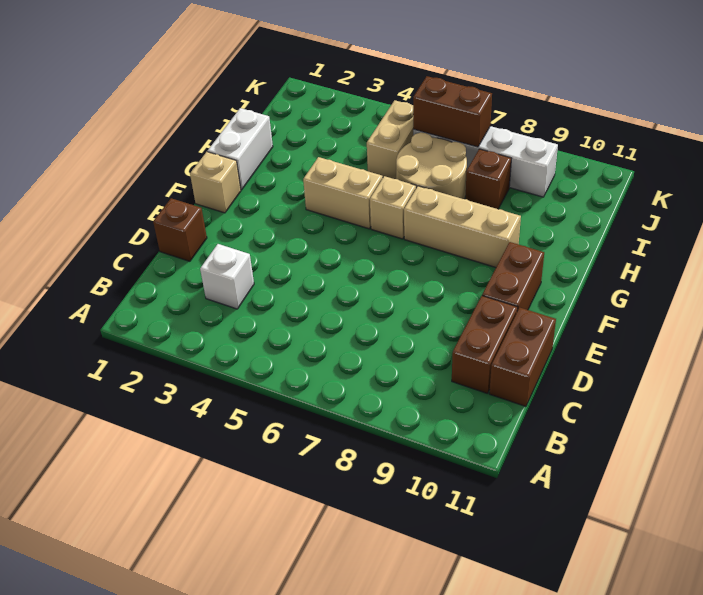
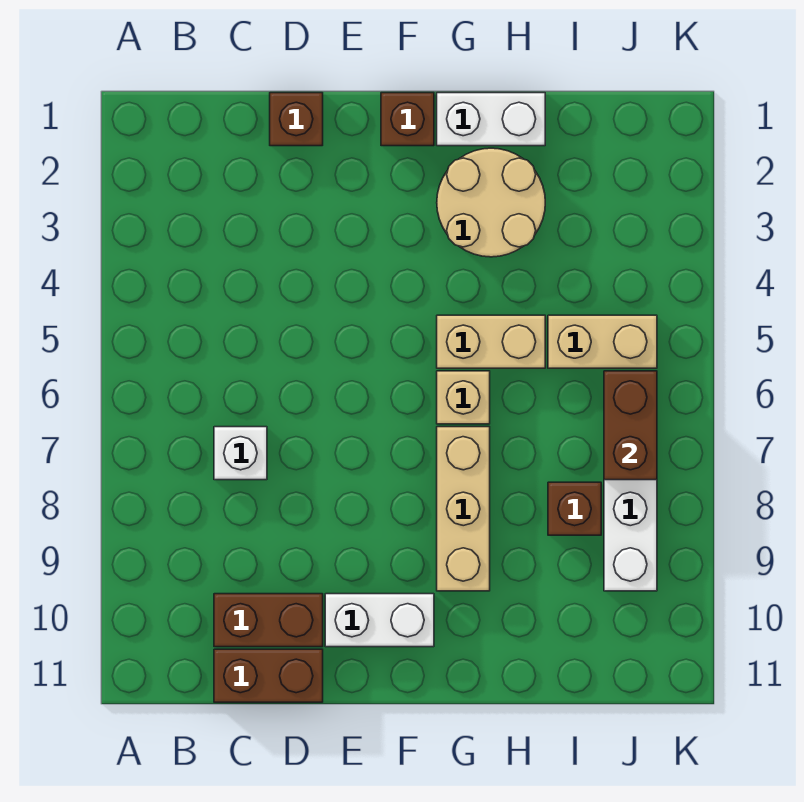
white 1x1 brick [200,244,254,309] -> white 1x1 brick moved to [214,427,267,480]
brown 1x2 brick [482,242,544,311] -> white 1x2 brick [325,594,434,647]
tan 1x1 brick [190,152,241,213] -> brown 1x1 brick [381,93,434,146]
tan 1x2 brick [303,157,383,229] -> tan 1x2 brick turned to [437,315,545,368]
tan 2x2 round brick [396,133,467,199] -> tan 2x2 round brick moved to [437,148,545,257]

